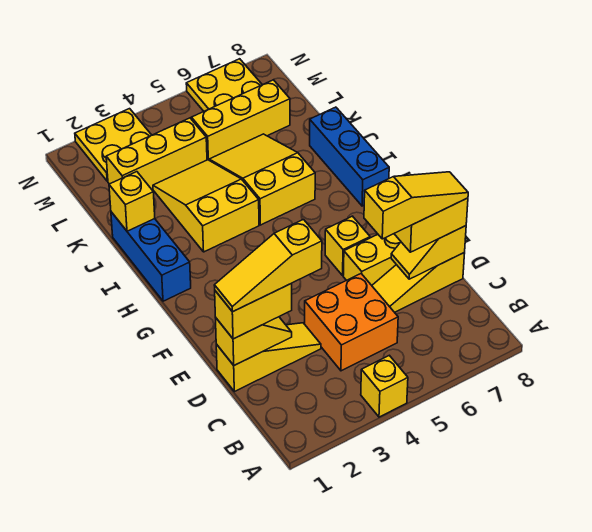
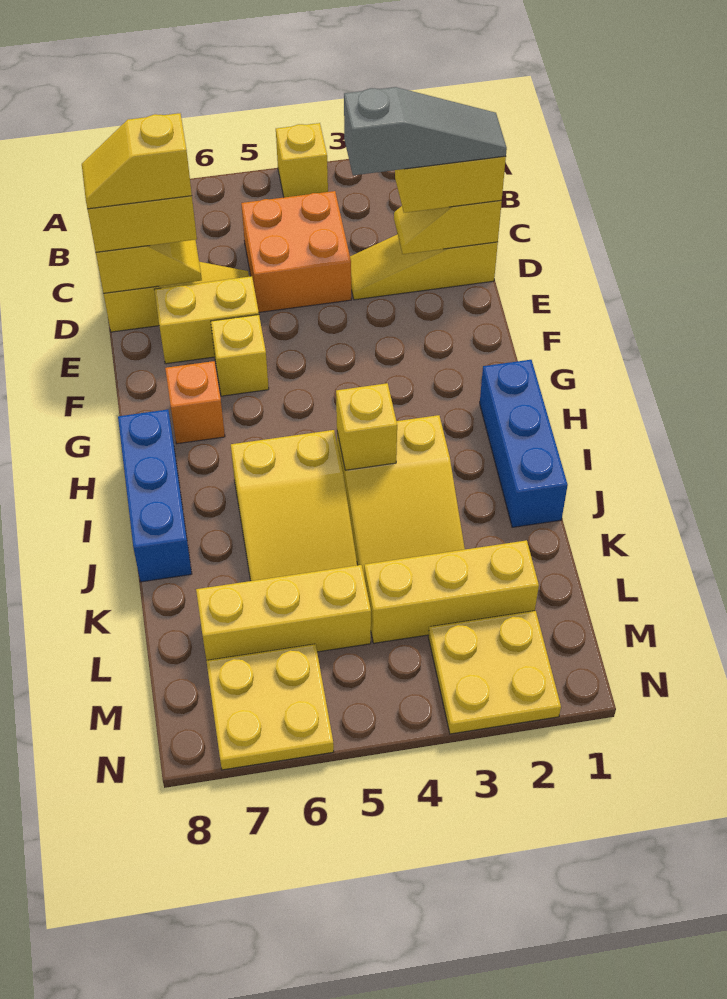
yellow 1x3 slope [214,220,322,312] -> grey 1x3 slope [344,87,507,175]
yellow 1x3 slope [364,172,468,239] -> yellow 1x2 slope [82,113,192,209]
none -> orange 1x1 brick [165,361,225,444]
yellow 1x1 brick [109,172,155,231] -> yellow 1x1 brick moved to [336,383,397,470]

